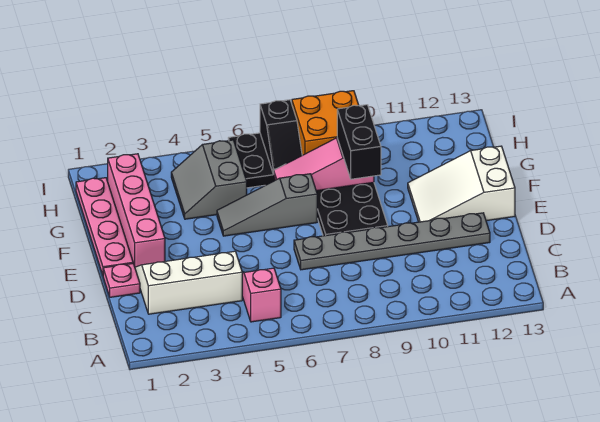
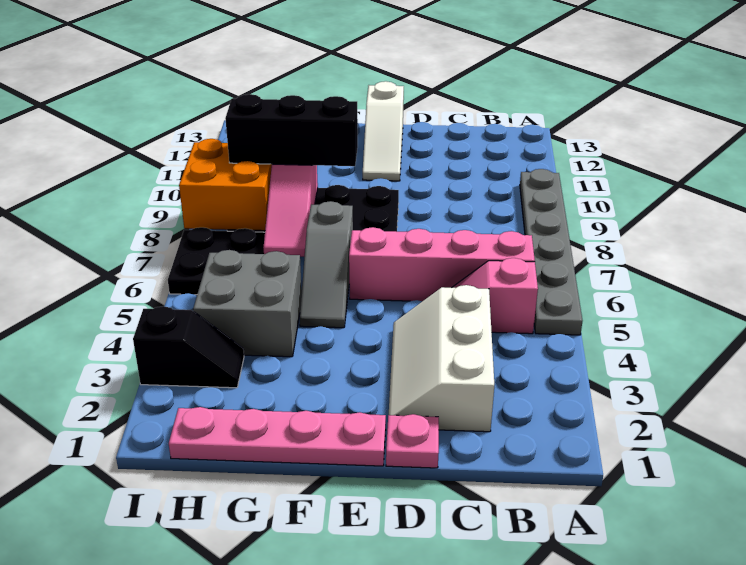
grey 1x6 plate [294,213,490,270] -> grey 1x6 plate moved to [520,169,582,335]
pink 1x4 brick [108,154,165,267] -> pink 1x4 brick moved to [349,227,535,301]
white 2x3 slope [408,146,515,222] -> white 1x3 slope [363,81,404,181]
black 1x2 brick [337,105,381,179] -> black 1x3 brick [225,94,358,166]
grey 2x2 slope [171,140,247,219] -> grey 2x2 brick [193,250,302,357]
black 1x2 slope [260,100,302,174] -> black 1x2 slope moved to [133,306,244,388]

